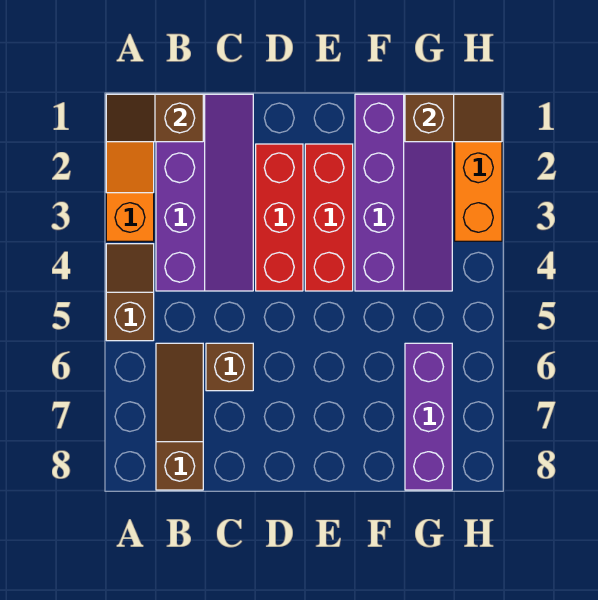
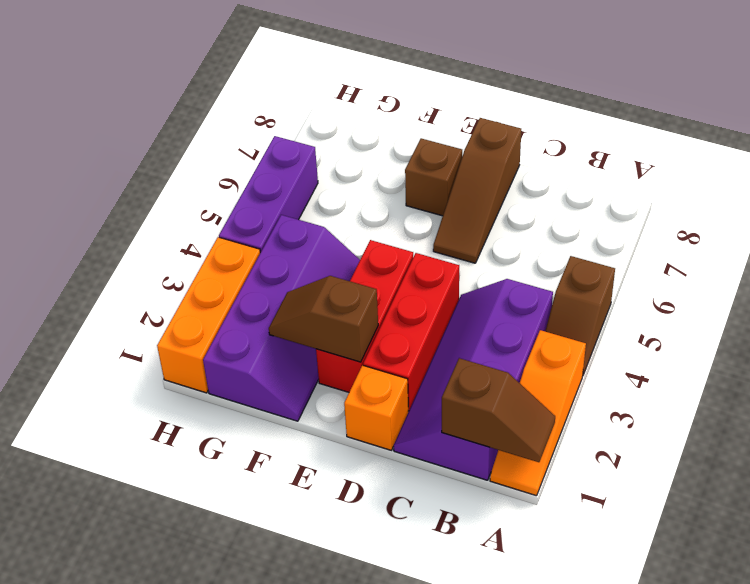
brown 1x3 slope [156,343,203,490] -> brown 1x3 slope moved to [433,118,521,263]
brown 1x1 brick [206,343,253,391] -> brown 1x1 brick moved to [405,138,462,216]
none -> orange 1x1 brick [344,365,409,450]
purple 2x4 slope [355,94,452,291] -> purple 2x4 slope turned to [203,215,360,421]
brown 1x2 slope [405,94,502,142] -> brown 1x2 slope moved to [269,276,378,362]
purple 1x3 brick [405,343,452,490] -> purple 1x3 brick moved to [219,136,318,252]

